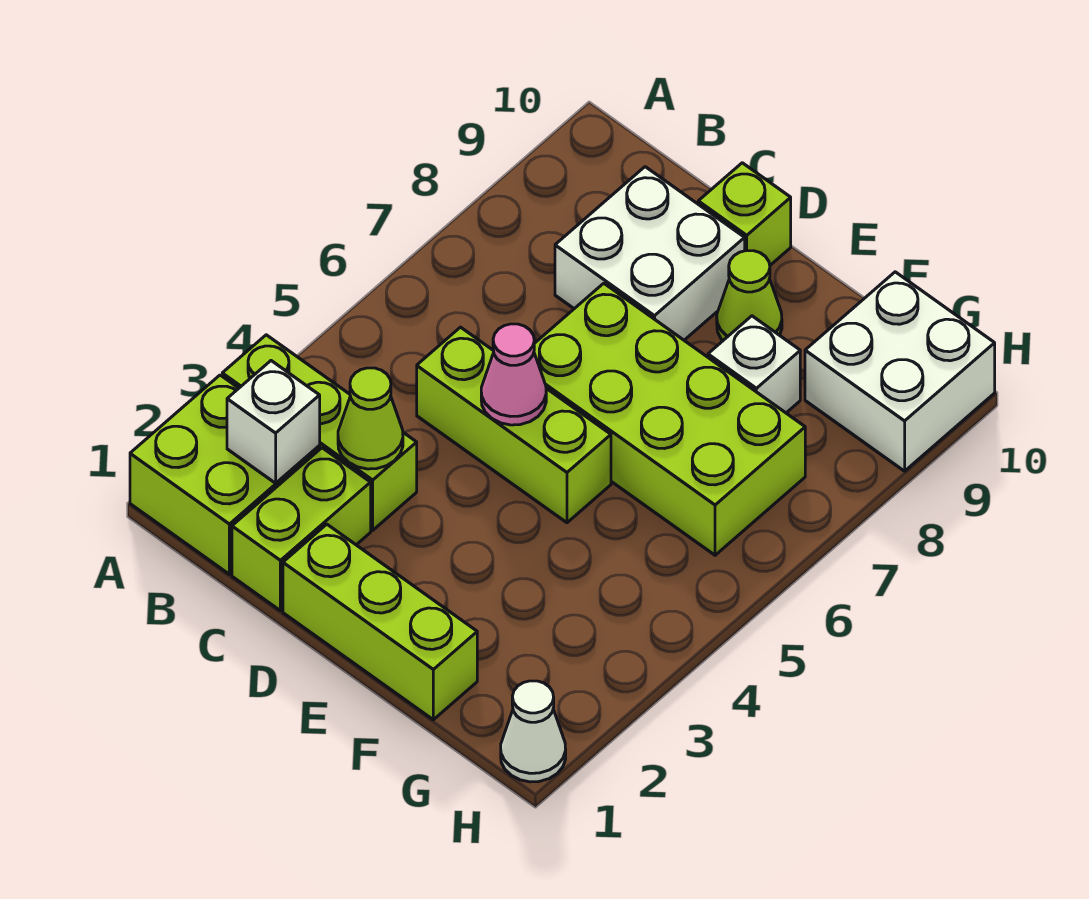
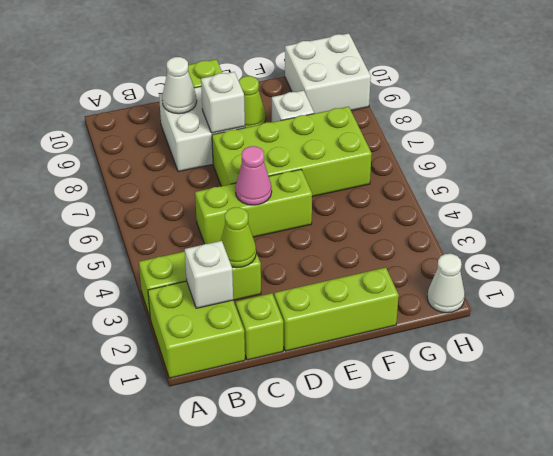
lime 1x2 brick [232,448,371,611] -> lime 1x1 brick [236,293,283,360]
none -> white 1x1 cone [162,57,197,114]
none -> white 1x1 brick [201,72,245,133]

